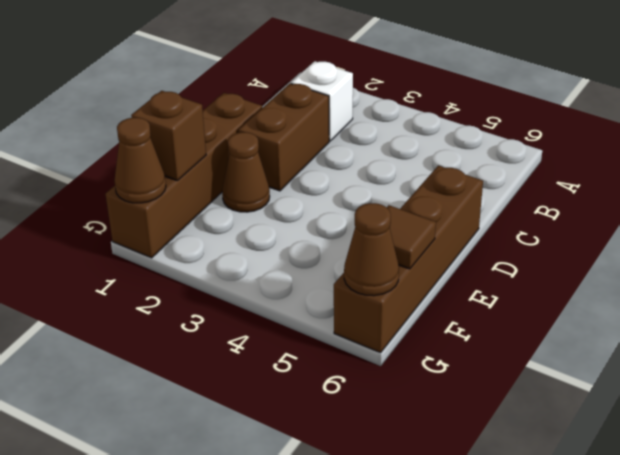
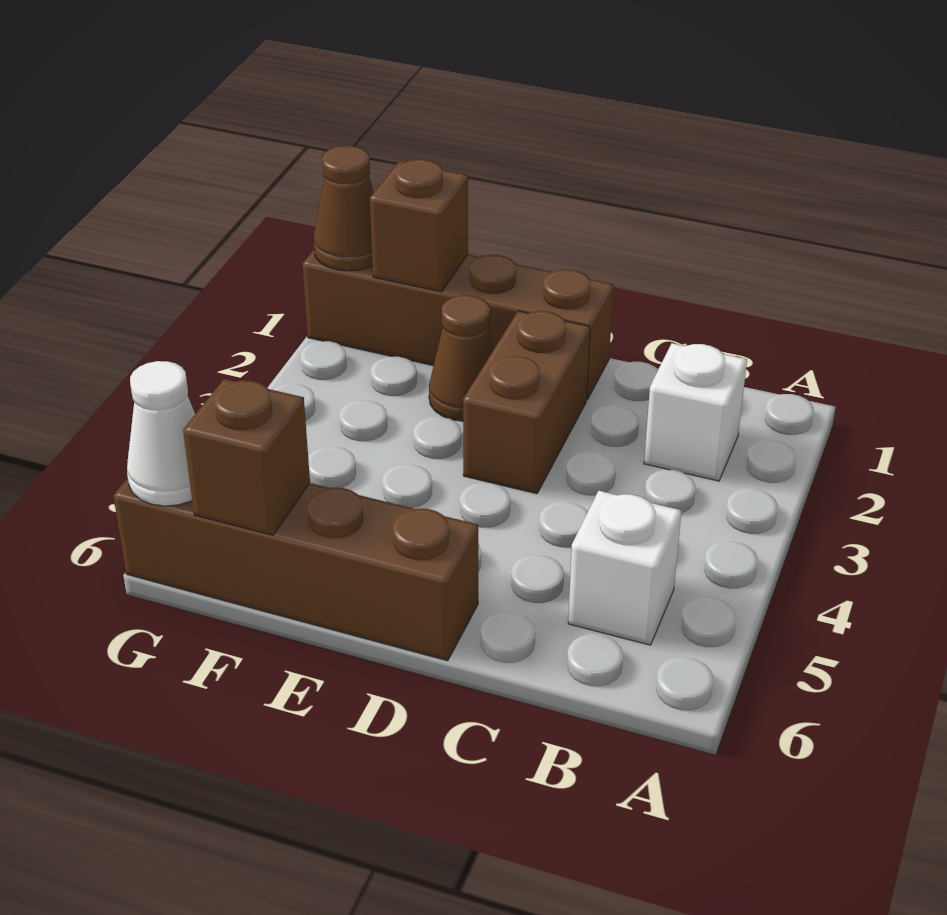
none -> white 1x1 brick [568,491,682,645]
brown 1x2 brick [238,83,329,191] -> brown 1x2 brick turned to [463,311,590,494]
brown 1x1 tile [387,205,436,269] -> brown 1x1 brick [183,379,310,535]
brown 1x1 cone [344,203,399,296] -> white 1x1 cone [127,361,195,506]

